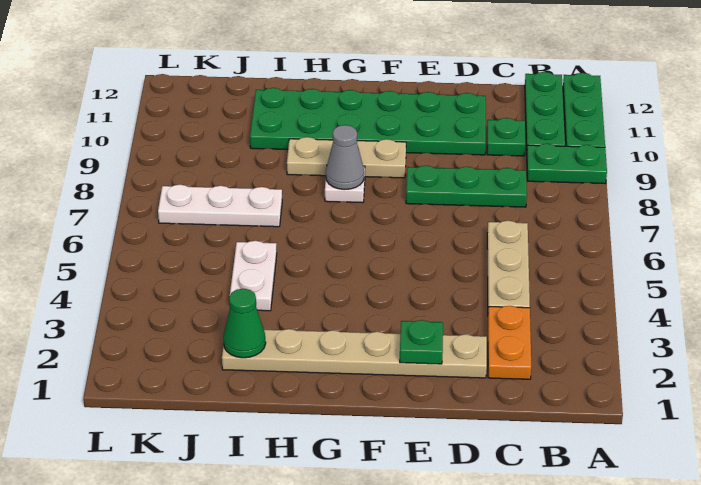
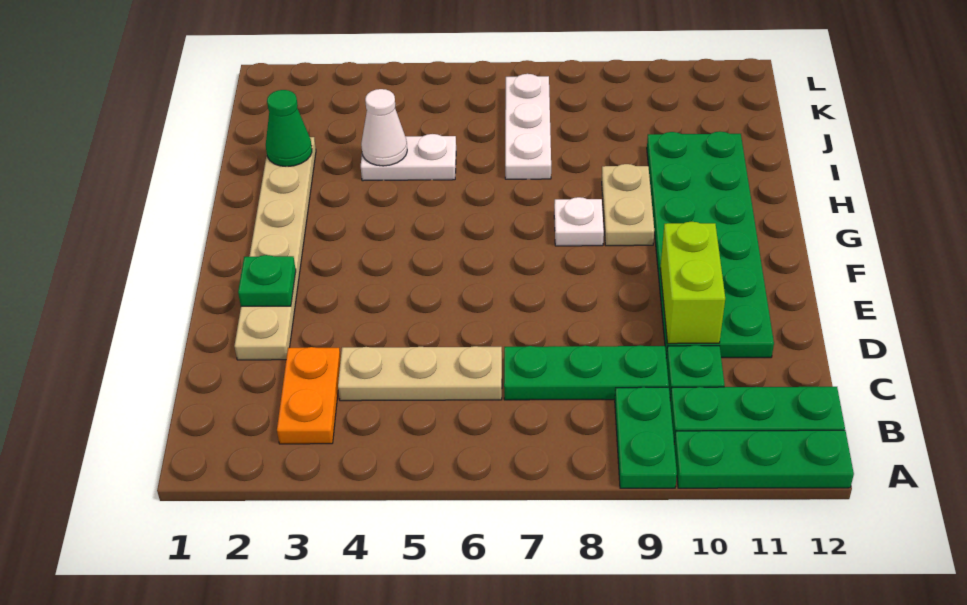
orange 1x2 plate [488,306,531,379] -> orange 1x2 plate turned to [277,347,341,444]
green 1x3 plate [406,166,527,207] -> green 1x3 plate turned to [504,345,669,400]
none -> lime 1x2 brick [660,222,725,344]
tan 1x3 plate [287,137,406,178] -> tan 1x2 plate [602,164,654,246]
grey 1x1 cone [326,125,364,190] -> none
none -> white 1x1 cone [361,89,407,166]

